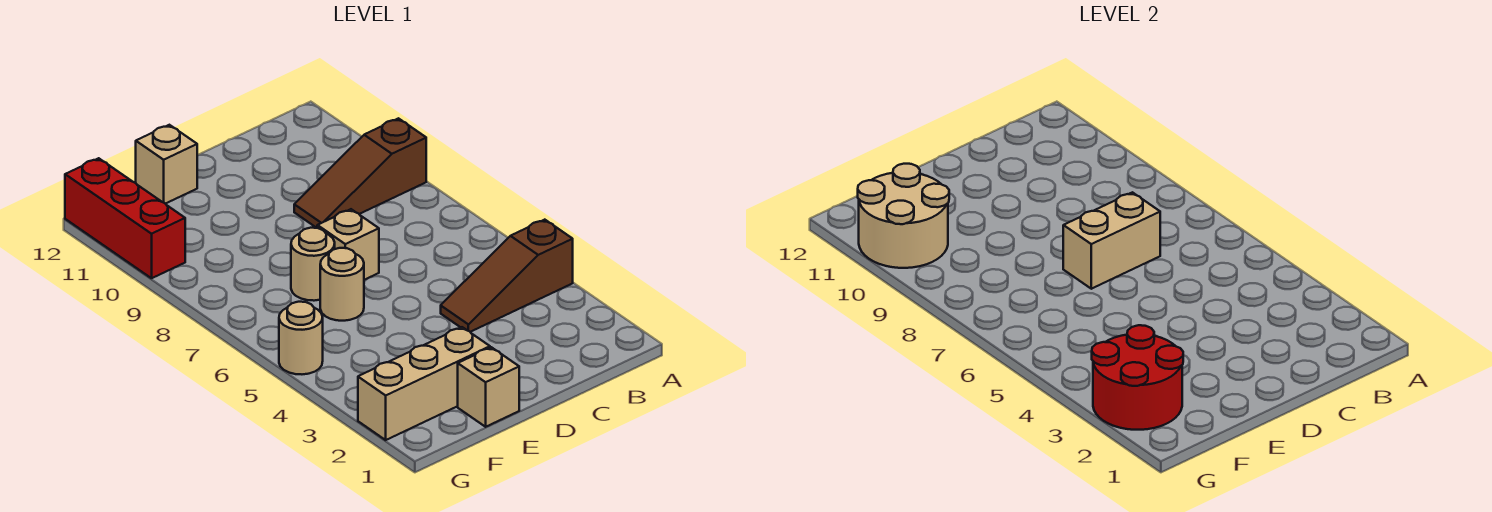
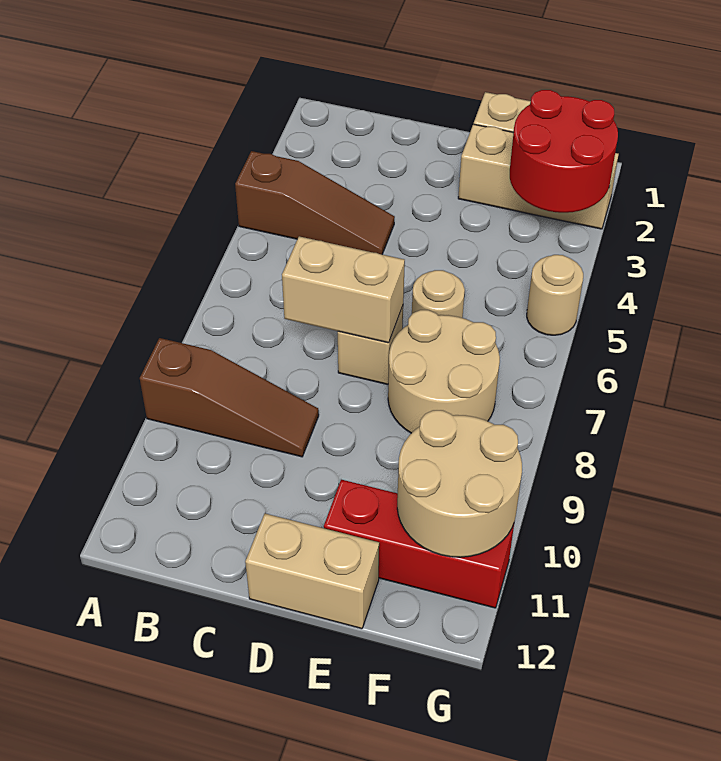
tan 1x1 round brick [291,228,335,301] -> tan 2x2 round brick [388,310,500,433]
tan 1x1 brick [136,125,197,204] -> tan 1x2 brick [245,513,379,629]
red 1x3 brick [65,158,185,278] -> red 1x3 brick turned to [324,480,514,608]

